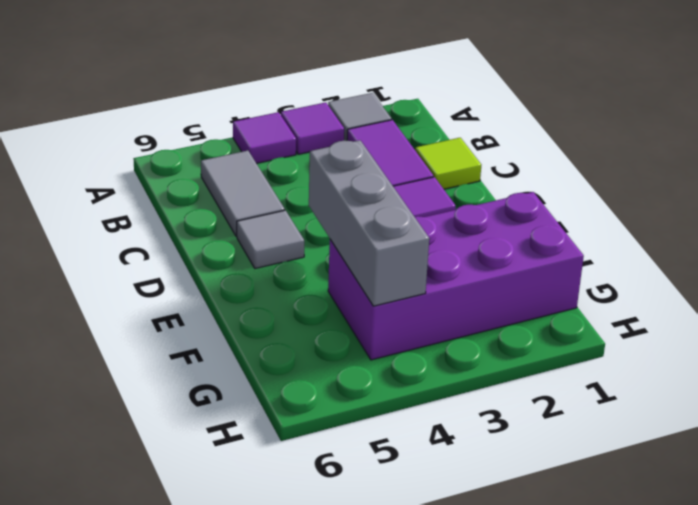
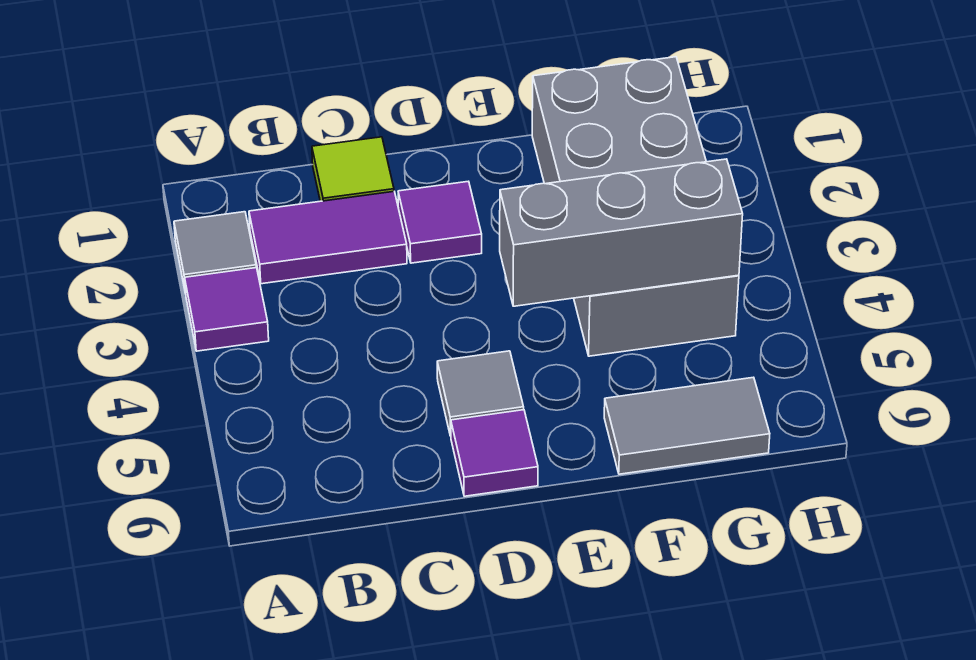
purple 1x1 tile [233,112,296,163] -> purple 1x1 tile moved to [451,410,538,496]
grey 1x2 tile [201,151,285,236] -> grey 1x2 tile moved to [604,377,770,474]
purple 2x4 brick [328,192,584,360] -> grey 2x4 brick [532,57,739,356]

